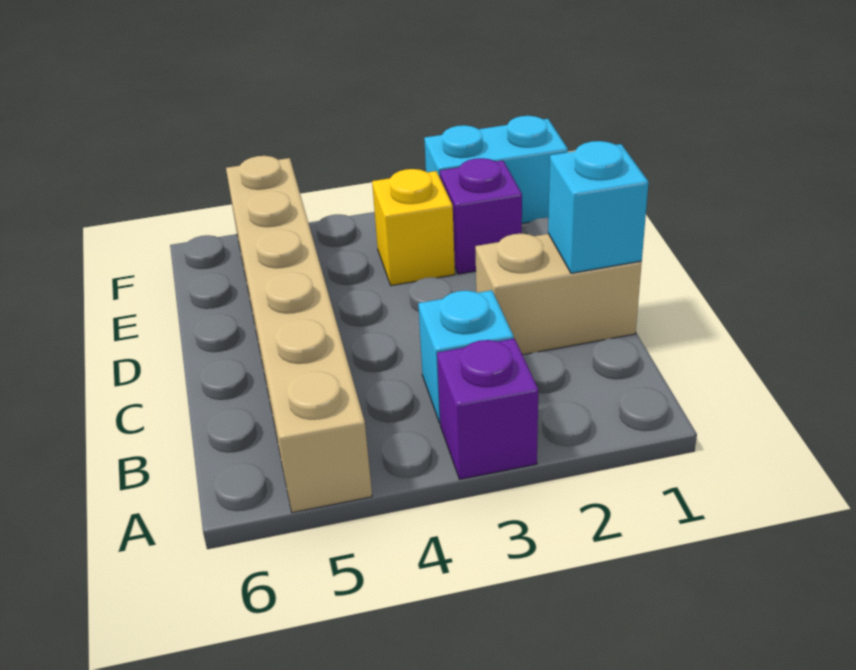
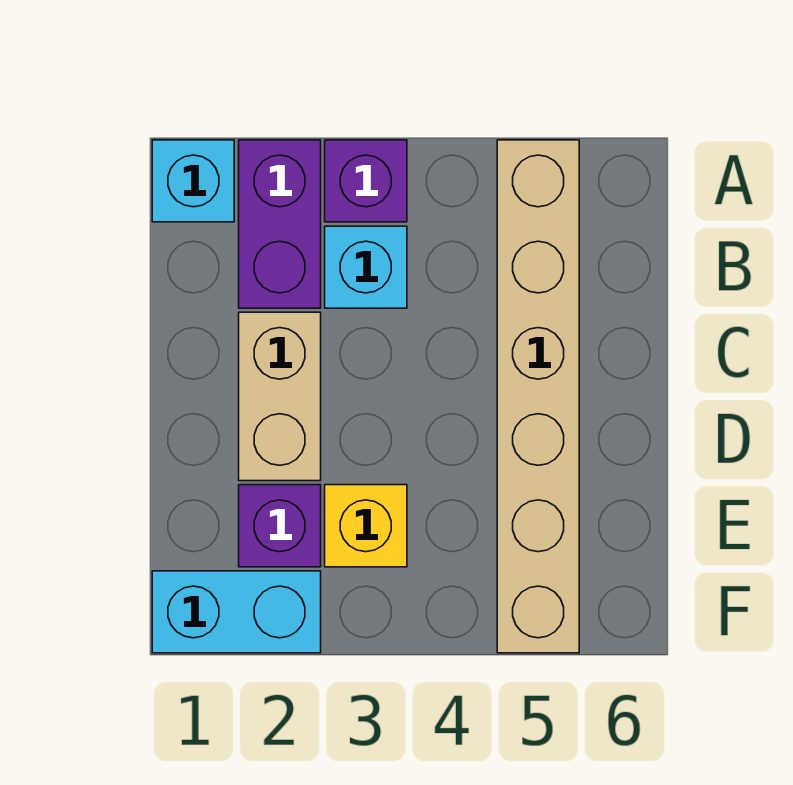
none -> purple 1x2 brick [239,140,321,308]
tan 1x2 brick [475,234,642,355] -> tan 1x2 brick turned to [239,312,321,481]
cyan 1x1 brick [548,141,649,273] -> cyan 1x1 brick moved to [152,140,234,222]

